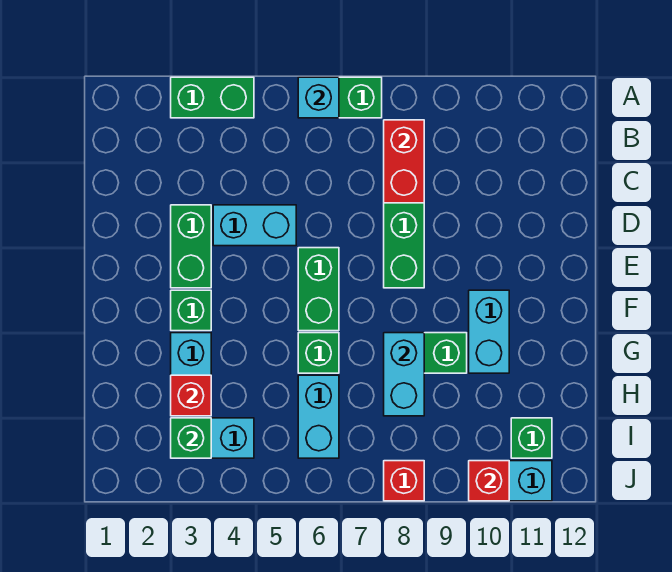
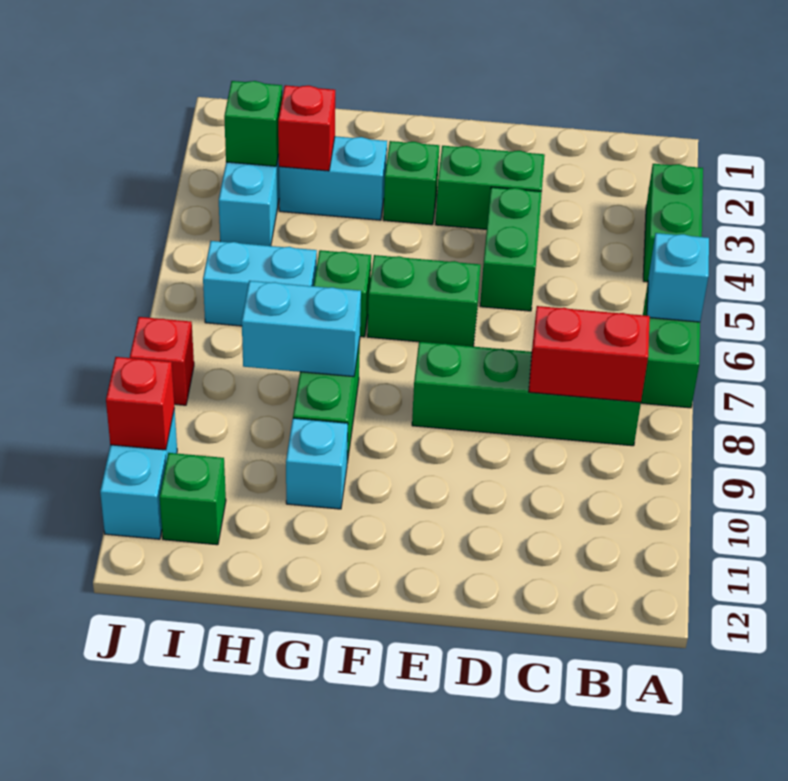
cyan 1x2 brick [213,205,296,246] -> green 1x2 brick [480,187,542,311]
cyan 1x2 brick [469,290,509,373] -> cyan 1x1 brick [286,418,348,509]

